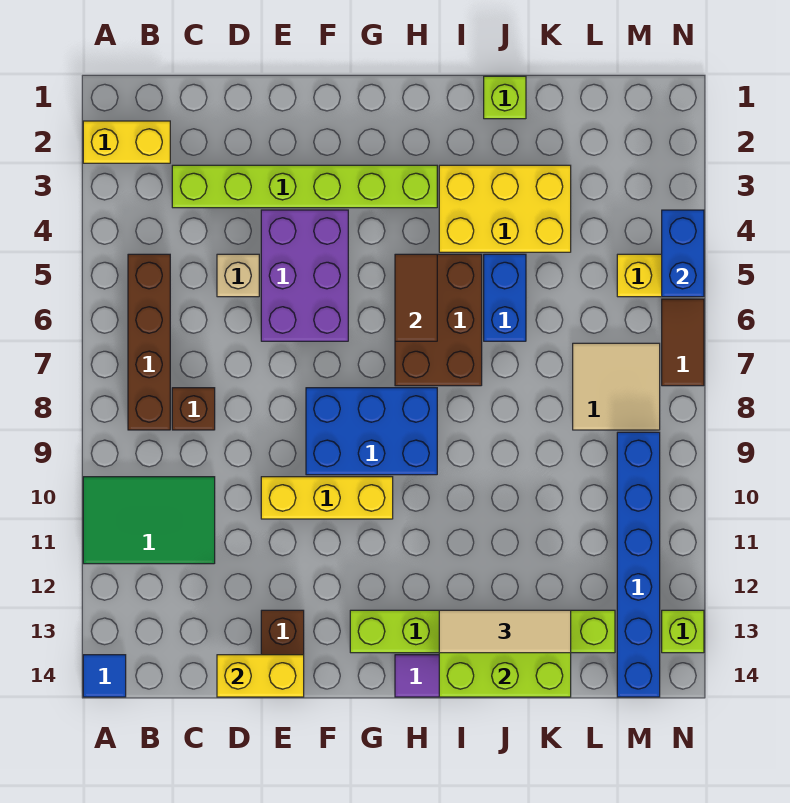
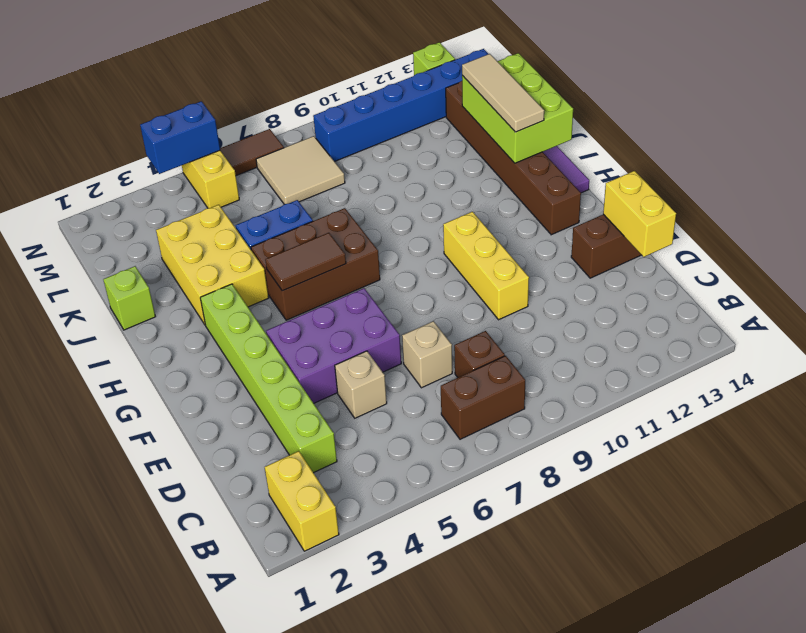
green 2x3 tile [83,477,215,564] -> none
blue 1x1 tile [83,655,126,697] -> none
brown 1x4 brick [128,254,170,430] -> brown 1x2 brick [441,356,525,439]
none -> tan 1x1 brick [402,321,452,388]
blue 2x3 brick [306,388,437,475] -> none
lime 1x6 brick [350,610,615,653] -> brown 1x6 brick [446,81,581,235]

